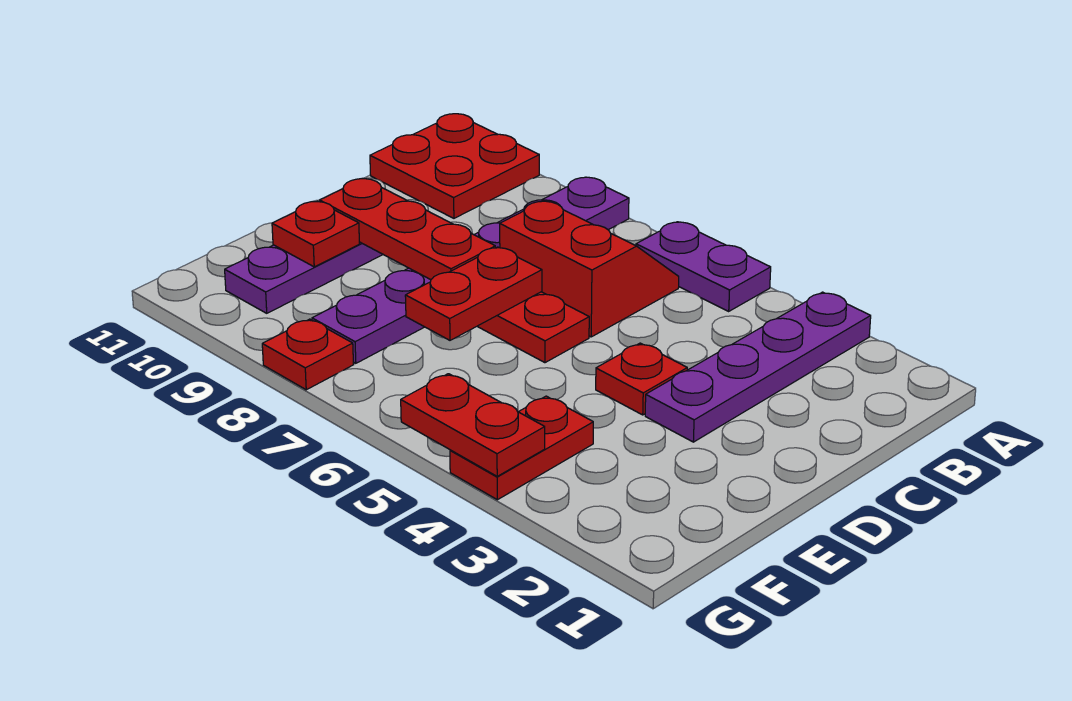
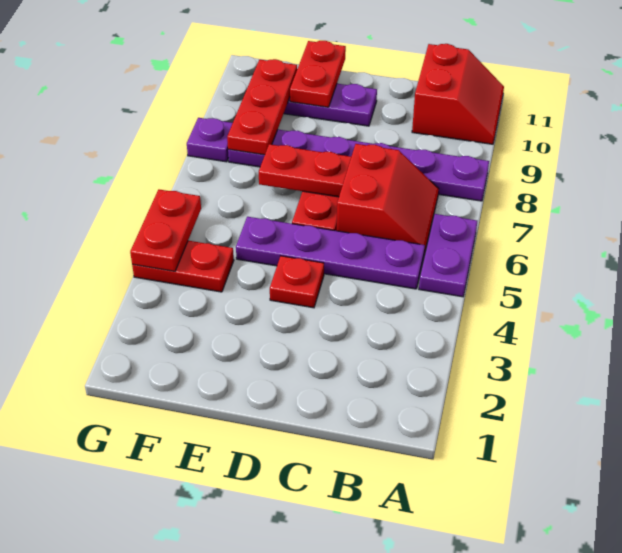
purple 1x4 plate [645,292,871,442] -> purple 1x4 plate moved to [236,217,425,289]
red 2x2 plate [370,114,539,218] -> red 2x2 slope [412,44,504,144]
red 1x3 plate [320,179,495,280] -> red 1x3 plate moved to [227,59,297,155]
red 1x1 plate [272,201,359,267] -> red 1x2 plate [290,41,346,107]
red 1x1 plate [262,319,354,390] -> purple 1x1 plate [187,118,233,162]

